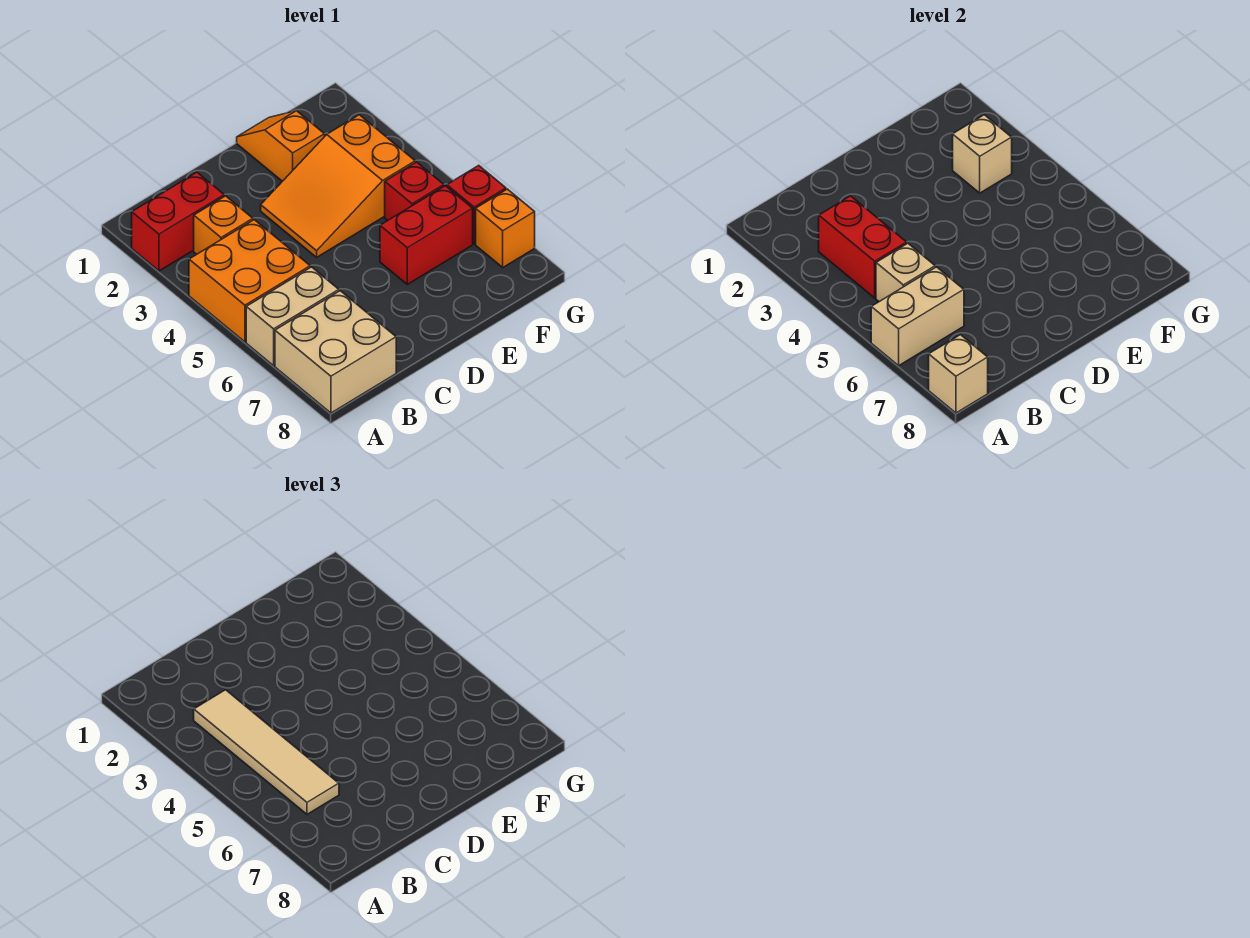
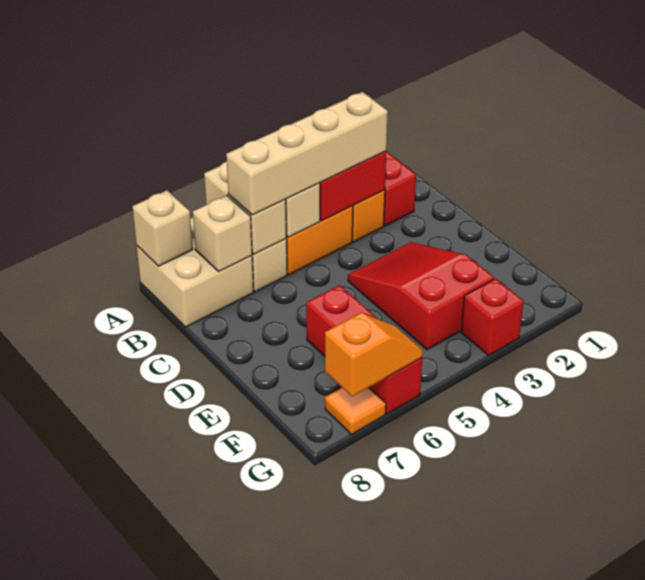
tan 1x4 tile [194,690,339,814] -> tan 1x4 brick [226,92,388,215]
orange 2x3 slope [261,115,415,257] -> red 2x3 slope [348,242,494,350]
orange 1x2 slope [237,111,325,181] -> orange 1x2 slope moved to [325,313,423,396]
tan 1x1 brick [953,115,1012,193] -> tan 1x1 brick moved to [193,195,252,271]
red 1x1 brick [385,162,444,220] -> red 1x1 brick moved to [461,279,524,355]
orange 1x1 brick [476,189,535,267] -> orange 1x1 tile [325,388,386,434]

